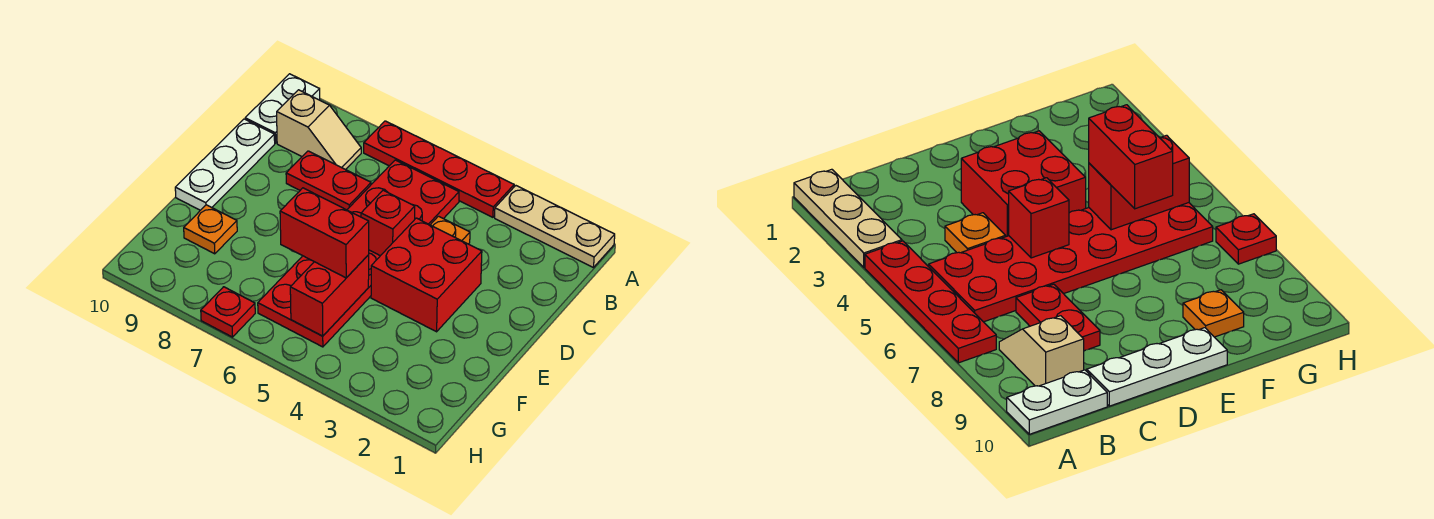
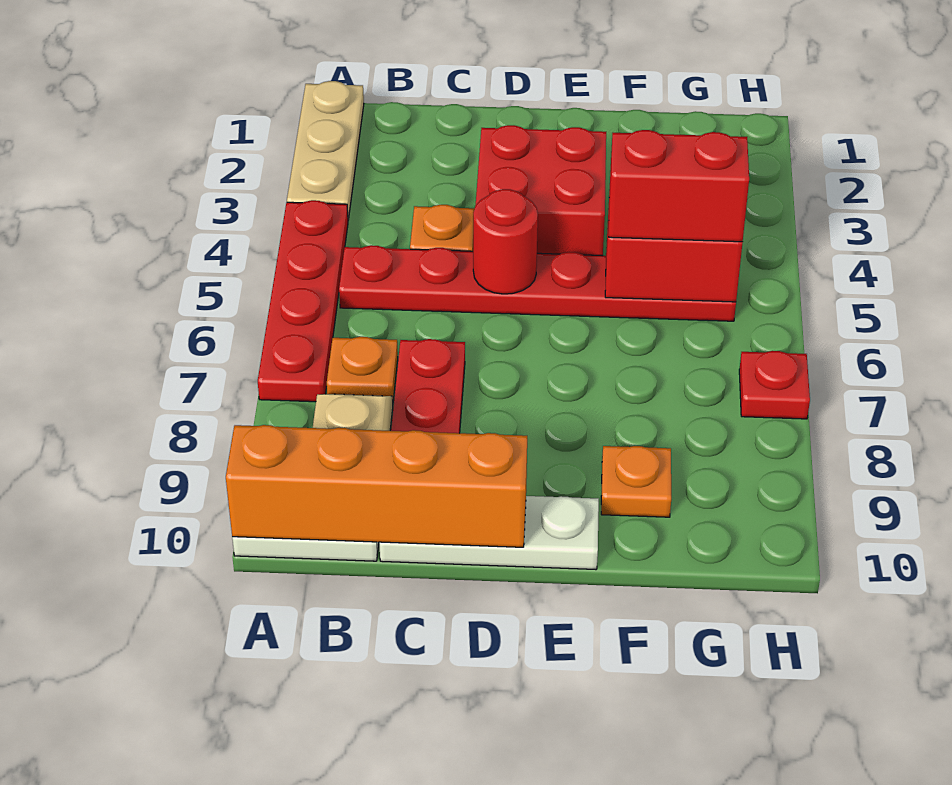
none -> orange 1x4 brick [226,425,527,547]
red 2x6 plate [258,160,459,347] -> red 1x6 plate [339,245,736,321]
none -> orange 1x1 plate [327,337,398,400]
red 1x1 brick [361,190,415,256] -> red 1x1 round brick [473,189,538,294]
red 1x2 brick [280,188,369,278] -> red 1x2 brick turned to [609,130,749,242]

